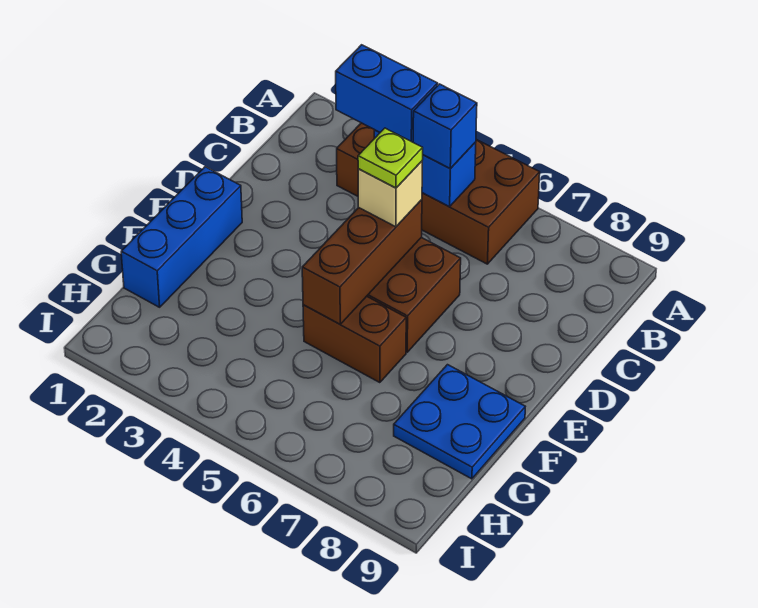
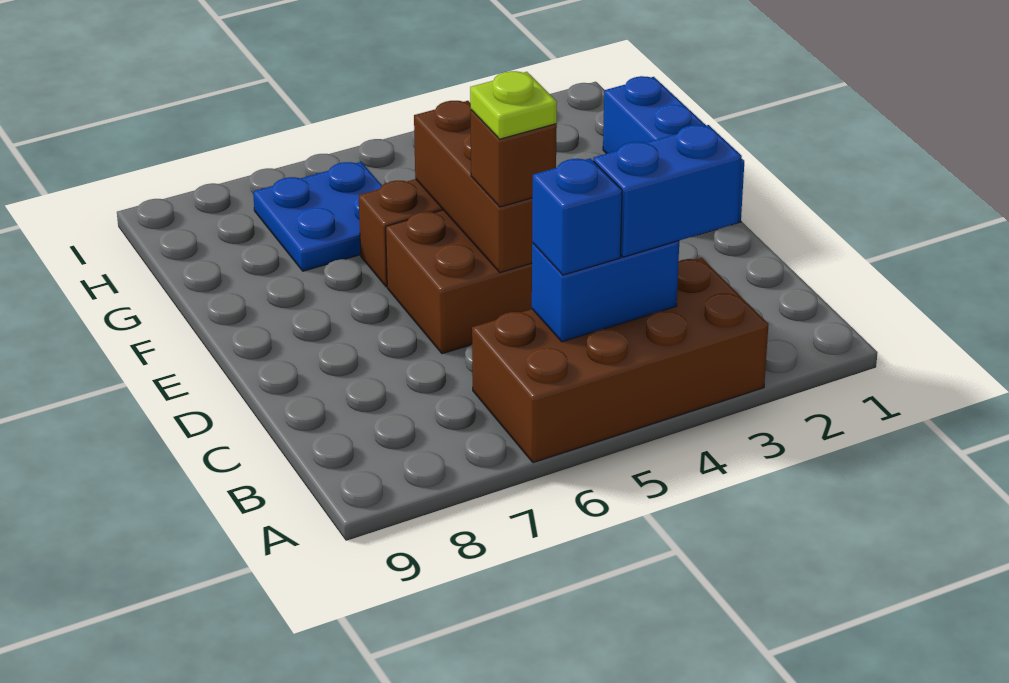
tan 1x1 brick [358,161,422,227] -> brown 1x1 brick [471,110,557,207]
blue 2x2 plate [394,365,525,479] -> blue 2x2 plate moved to [253,162,382,271]

